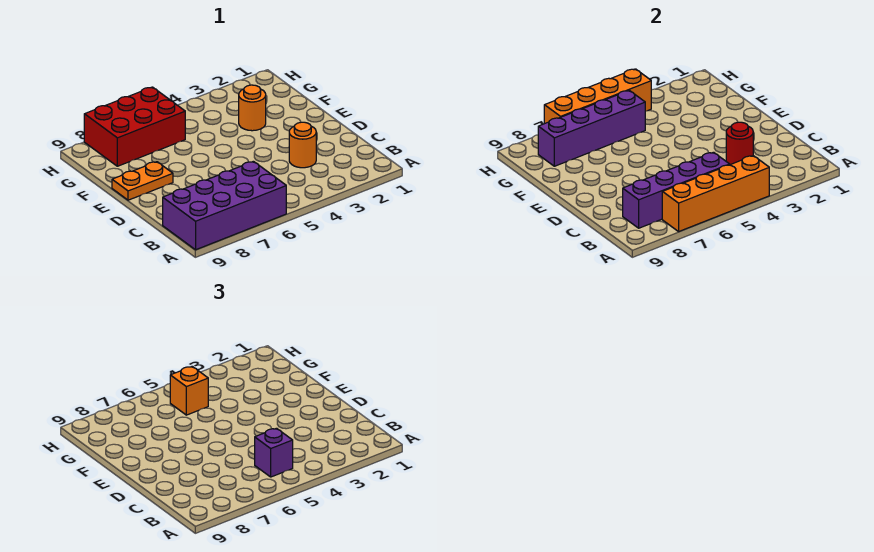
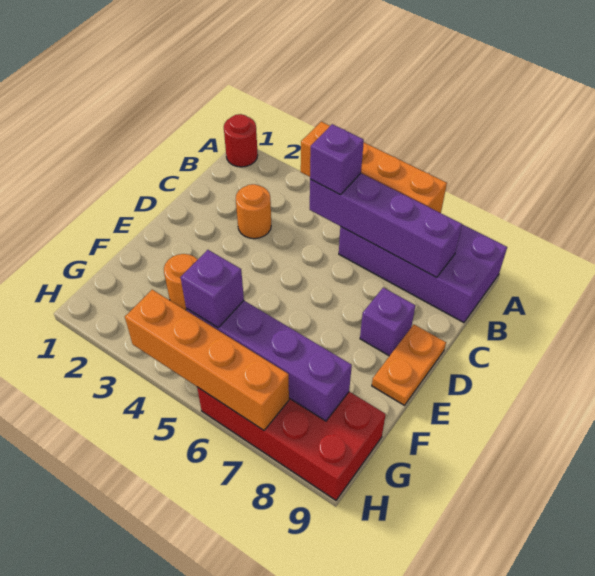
red 1x1 round brick [726,122,753,165] -> red 1x1 round brick moved to [224,114,258,167]
none -> purple 1x1 brick [360,288,415,356]
orange 1x2 plate [112,162,173,200] -> orange 1x2 plate turned to [372,325,446,405]
orange 1x1 brick [170,366,208,415] -> purple 1x1 brick [181,250,244,328]
red 2x3 brick [84,87,185,166] -> red 2x4 brick [197,387,386,500]

